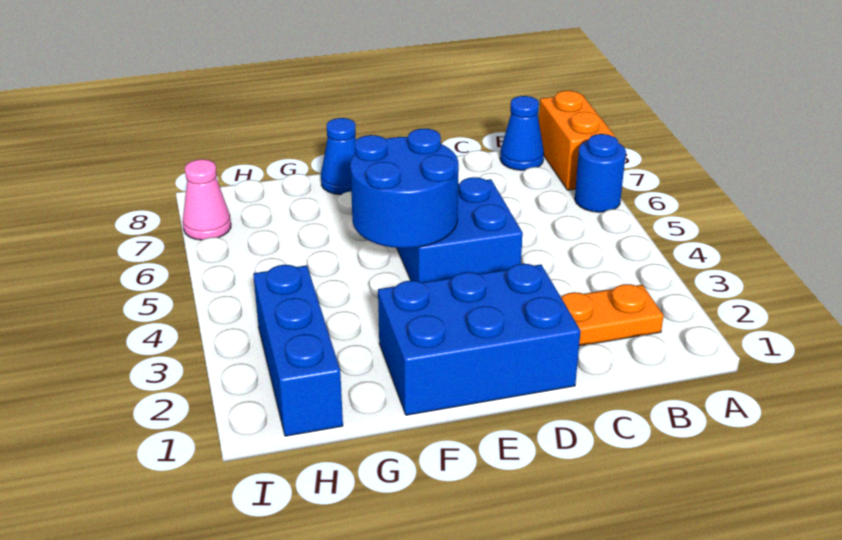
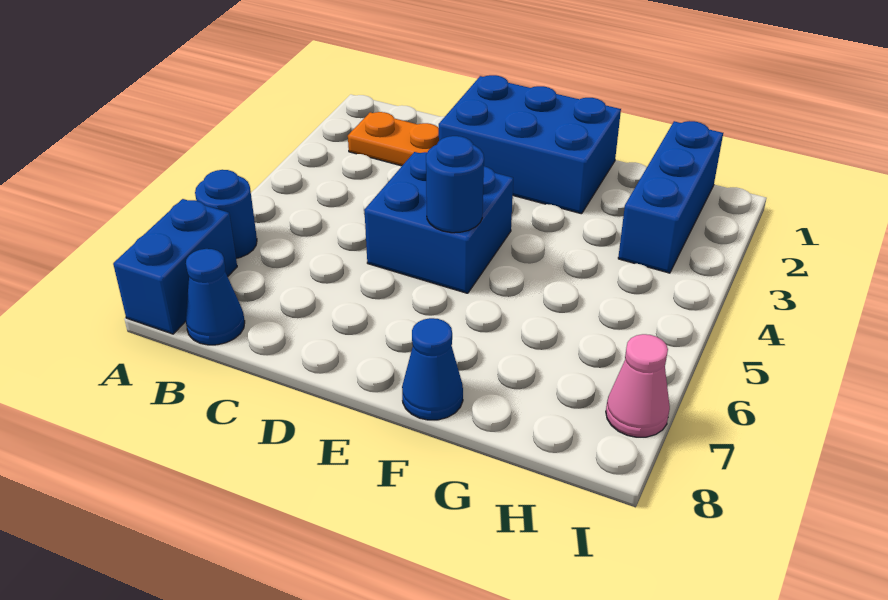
orange 1x2 brick [539,91,615,190] -> blue 1x2 brick [113,199,237,334]
blue 2x2 round brick [350,129,459,248] -> blue 1x1 round brick [426,136,484,233]

